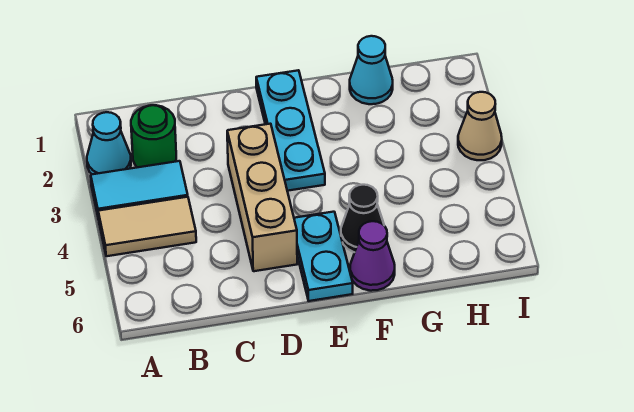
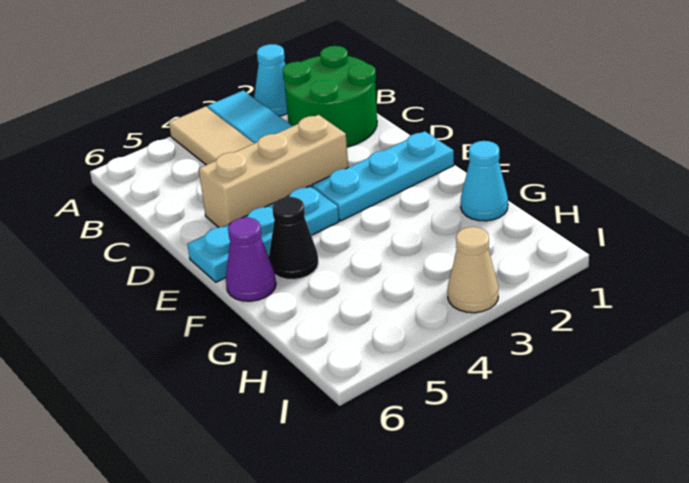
green 1x1 round brick [131,105,176,167] -> green 2x2 round brick [283,46,377,147]
cyan 1x2 plate [294,212,353,301] -> cyan 1x3 plate [187,186,339,282]

